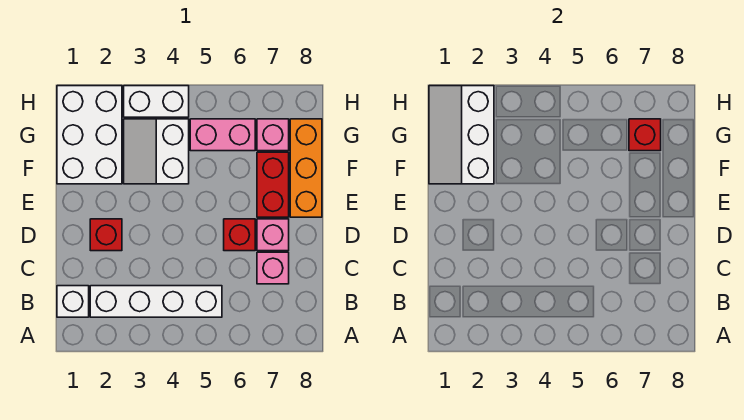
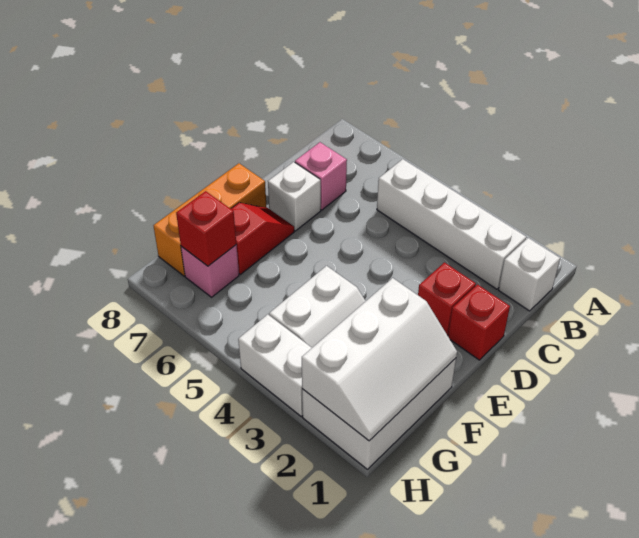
red 1x1 brick [224,219,255,251] -> red 1x1 brick moved to [448,285,510,360]
pink 1x1 brick [257,219,289,251] -> white 1x1 brick [268,162,321,231]
red 1x2 brick [257,152,289,217] -> red 1x2 slope [231,203,294,274]
pink 1x2 brick [190,119,255,151] -> none

